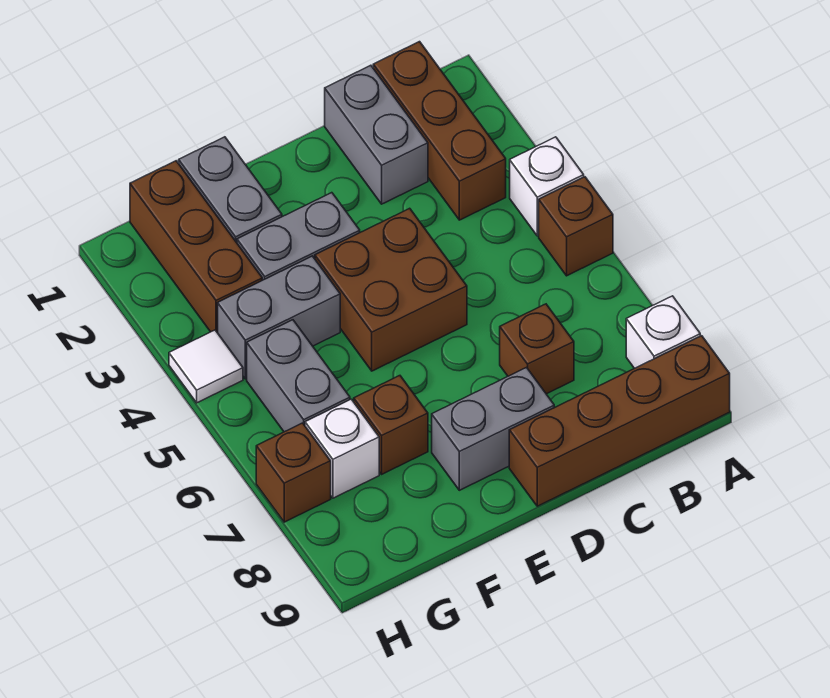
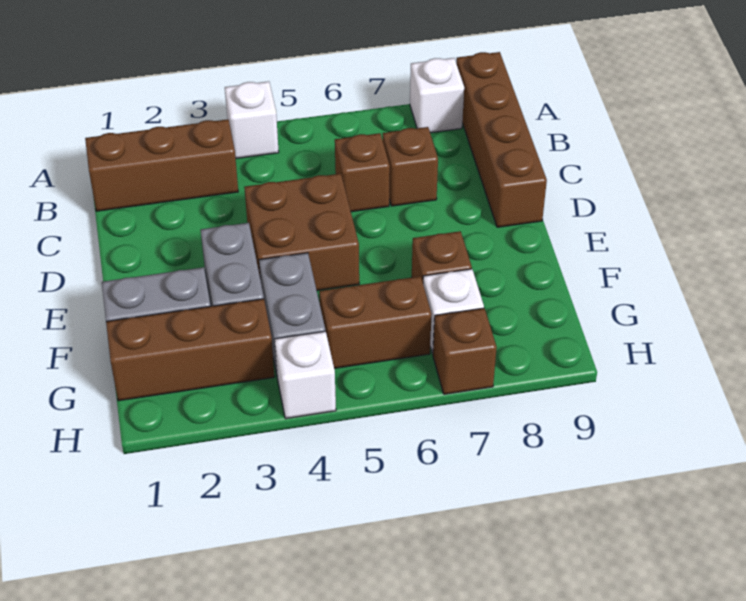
brown 1x1 brick [539,177,613,276] -> brown 1x1 brick moved to [335,133,390,212]
grey 1x2 brick [325,65,428,204] -> none
grey 1x2 brick [432,368,554,490] -> none
grey 1x2 brick [247,320,350,432] -> brown 1x2 brick [319,276,432,368]
white 1x1 tile [169,330,243,403] -> white 1x1 brick [275,331,336,419]

